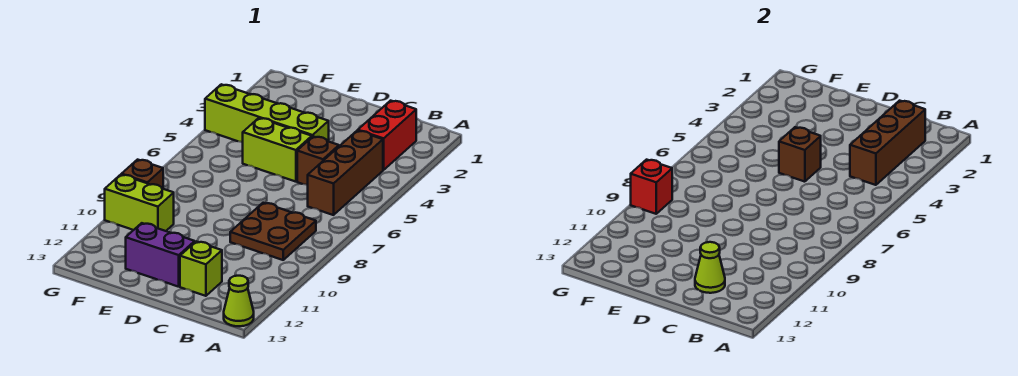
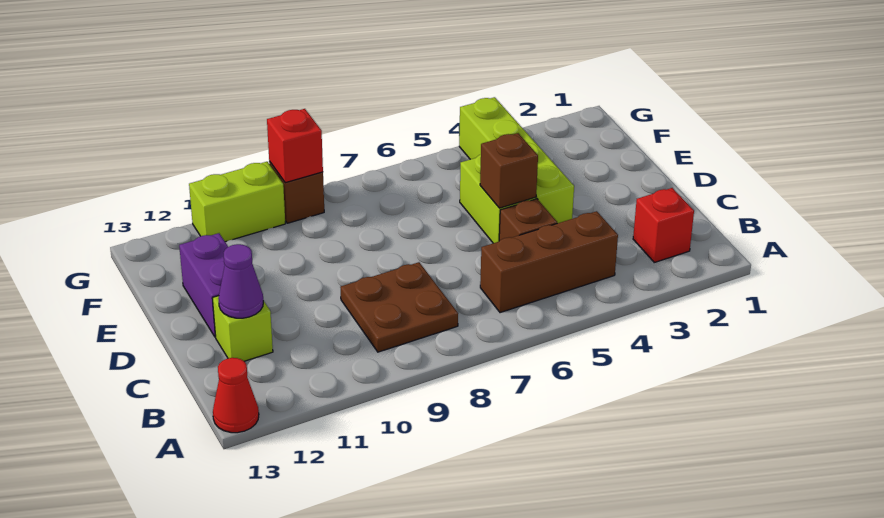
lime 1x1 cone [224,276,254,326] -> red 1x1 cone [213,358,259,433]
red 1x2 brick [358,101,416,170] -> red 1x1 brick [633,188,694,262]
brown 1x3 brick [850,101,925,185] -> none
lime 1x1 cone [695,242,725,293] -> purple 1x1 cone [218,244,263,318]
lime 1x2 brick [105,175,174,231] -> lime 1x2 brick turned to [189,162,285,242]

